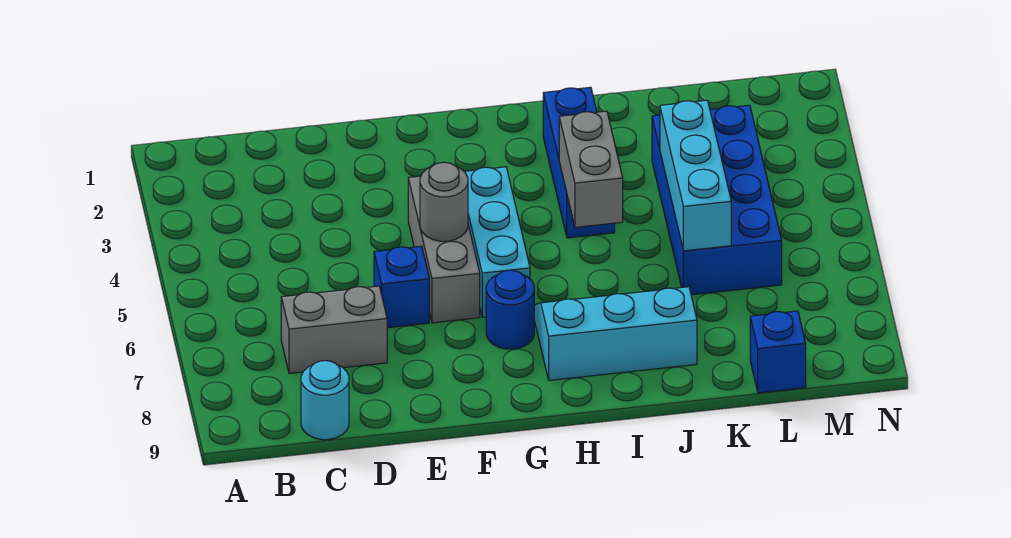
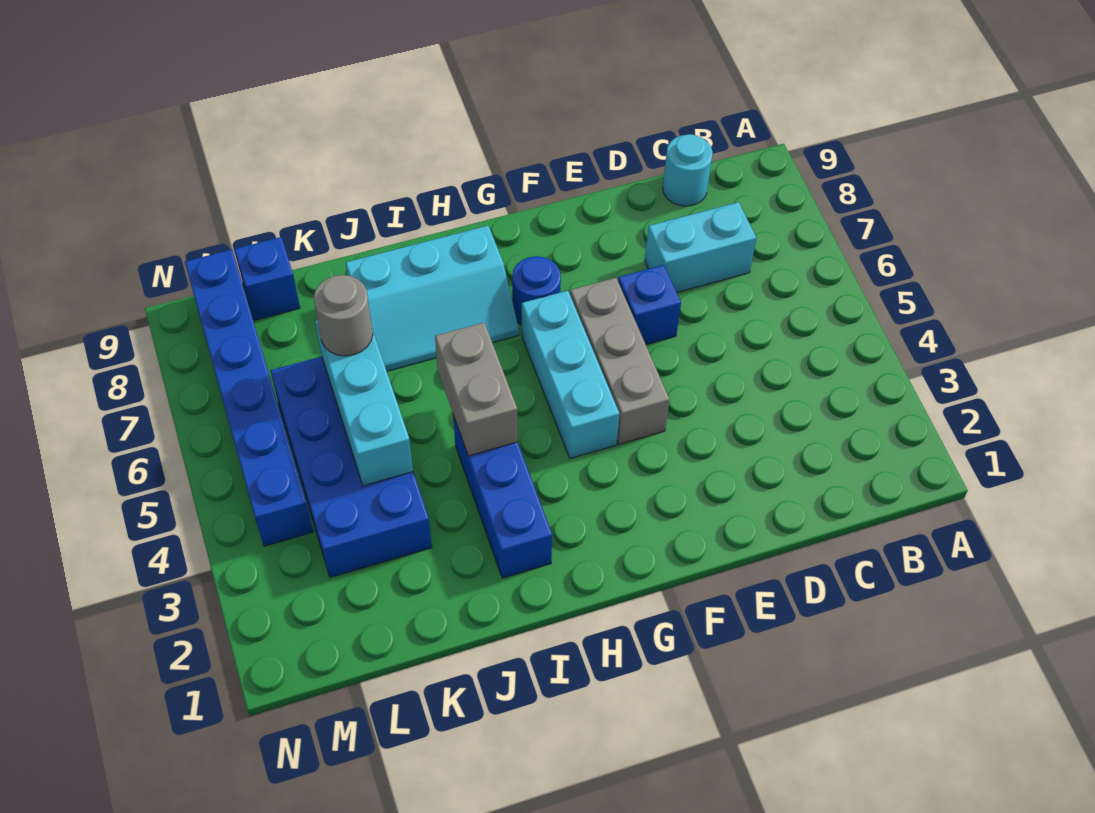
grey 1x2 brick [281,286,387,374] -> cyan 1x2 brick [645,202,756,292]
grey 1x1 round brick [420,162,468,241] -> grey 1x1 round brick moved to [314,275,373,356]
none -> blue 1x6 brick [185,250,313,546]

